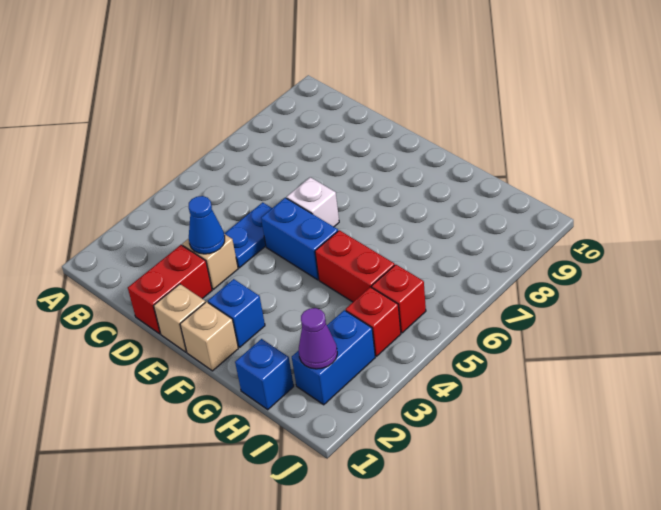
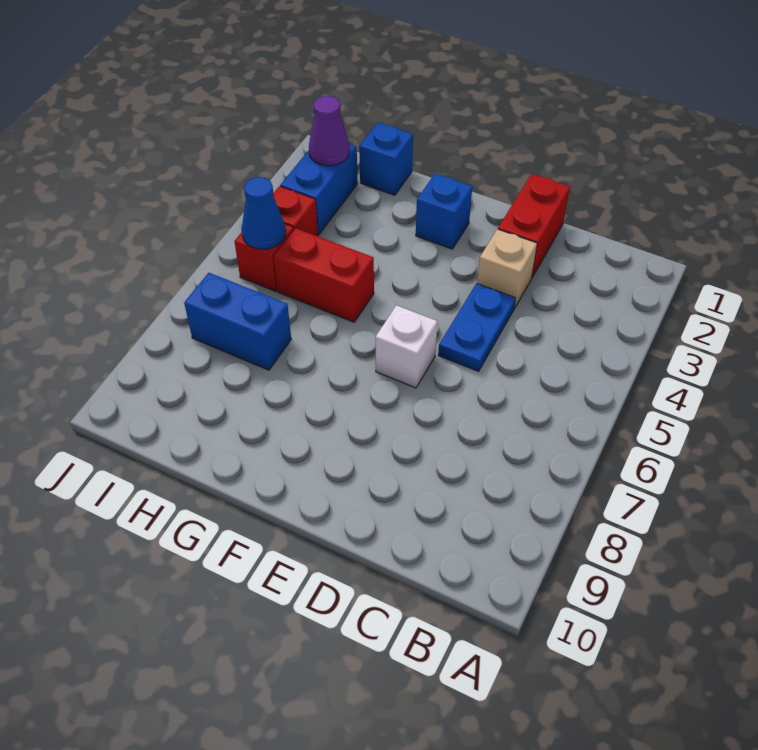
blue 1x1 cone [189,196,225,254] -> blue 1x1 cone moved to [242,177,286,249]
tan 1x1 brick [154,284,205,352] -> none
blue 1x2 brick [261,198,338,280] -> blue 1x2 brick moved to [184,273,291,370]
tan 1x1 brick [180,302,238,371] -> none

